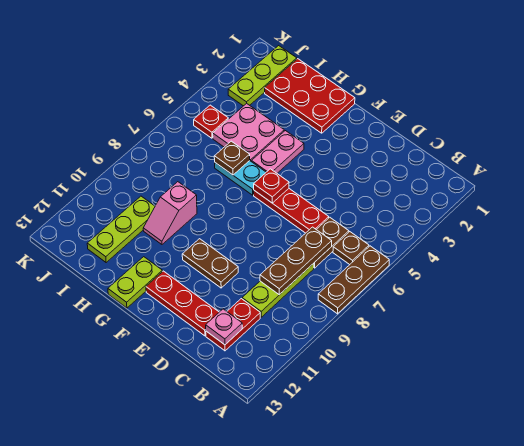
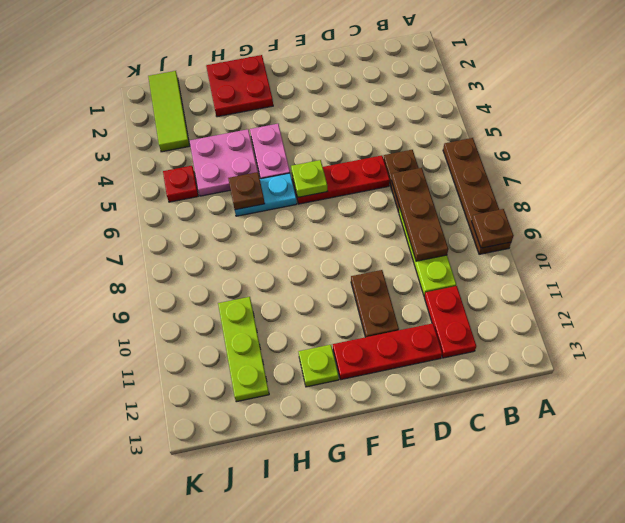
brown 1x3 plate [318,246,389,314] -> brown 1x4 plate [443,138,511,254]
brown 1x1 plate [333,232,369,265] -> brown 1x1 plate moved to [472,209,514,248]
pink 1x1 plate [206,309,242,345] -> none
brown 1x2 plate [182,239,238,288] -> brown 1x2 plate turned to [351,270,399,337]
red 1x1 plate [254,169,289,203] -> lime 1x1 plate [291,160,328,197]
red 2x3 plate [265,59,355,133] -> red 2x2 plate [206,55,273,117]
lime 1x2 plate [108,257,162,308] -> lime 1x1 plate [299,345,339,387]
pink 1x2 slope [143,182,197,244] -> none
lime 1x3 plate [228,46,297,106] -> lime 1x3 tile [148,71,190,152]

